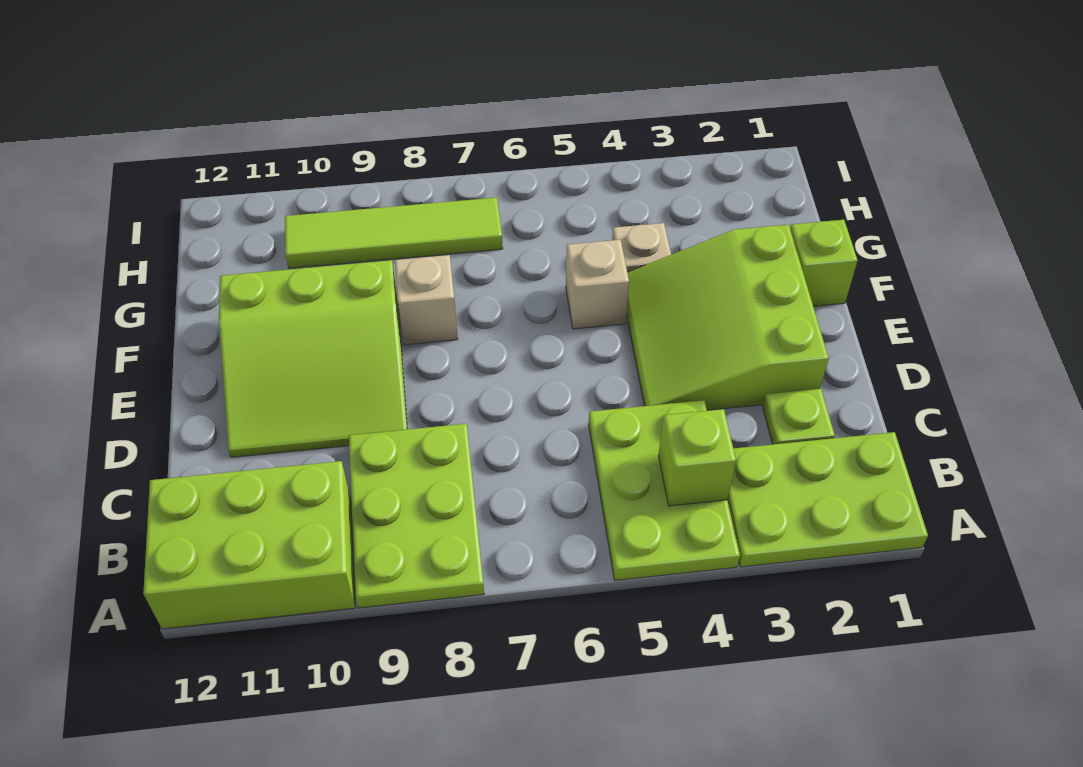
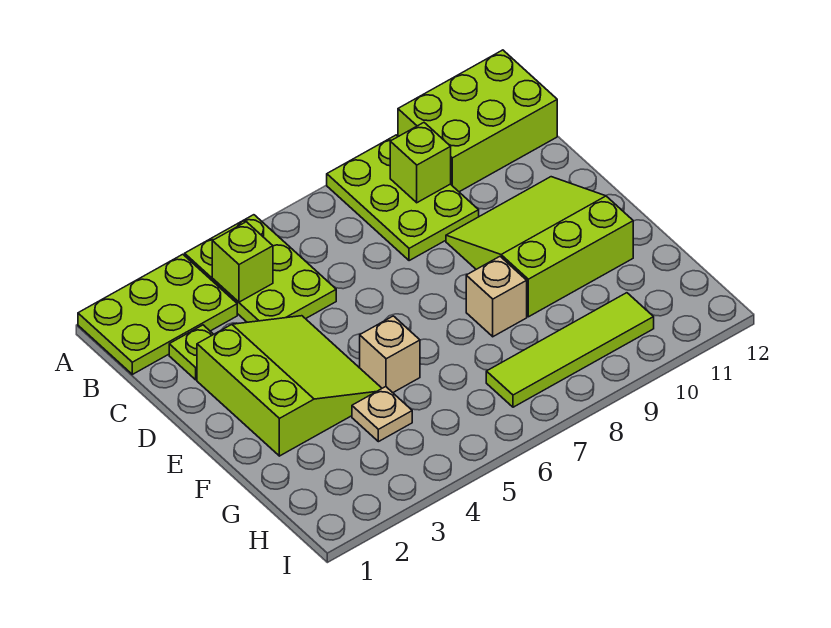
lime 1x1 brick [790,220,858,306] -> lime 1x1 brick moved to [390,123,451,203]

